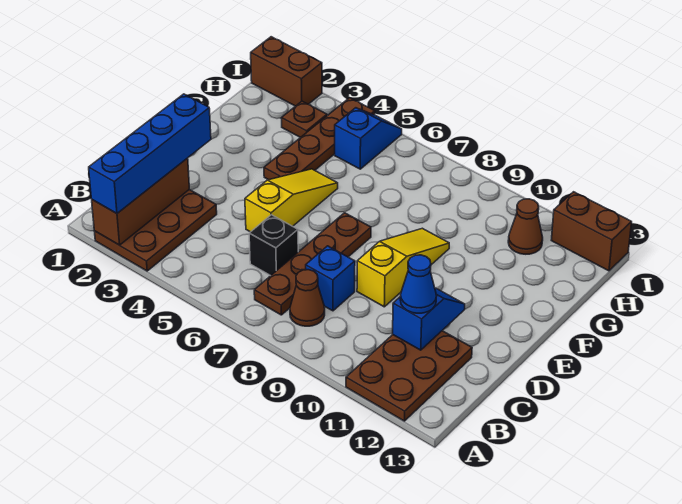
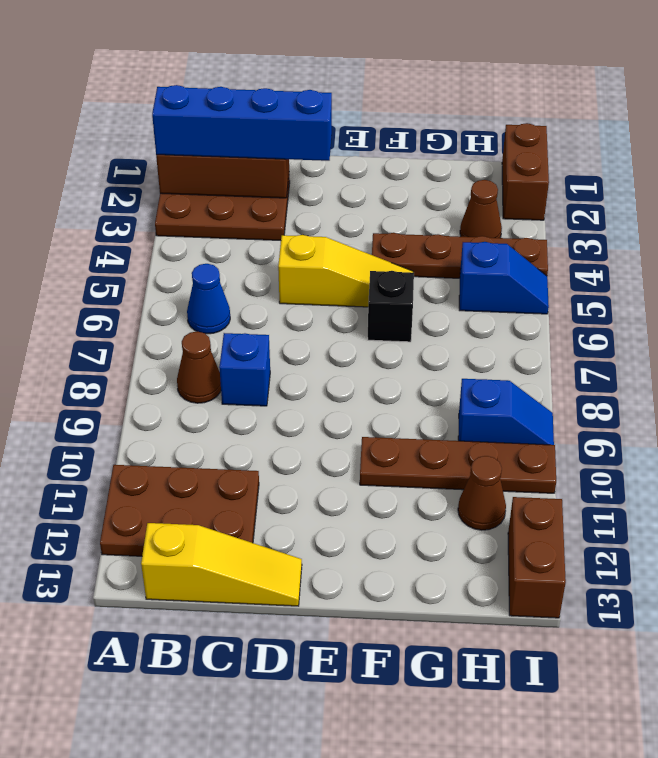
brown 1x4 plate [254,213,371,315] -> brown 1x4 plate moved to [360,437,556,493]
black 1x1 brick [249,215,298,276] -> black 1x1 brick moved to [368,271,414,342]
blue 1x2 slope [393,288,465,350] -> blue 1x2 slope moved to [458,379,554,445]
blue 1x1 cone [400,255,436,313] -> blue 1x1 cone moved to [187,264,230,334]
yellow 1x3 slope [357,228,449,307] -> yellow 1x3 slope moved to [141,523,302,606]
brown 1x1 plate [281,101,327,138] -> brown 1x1 cone [460,180,502,238]

